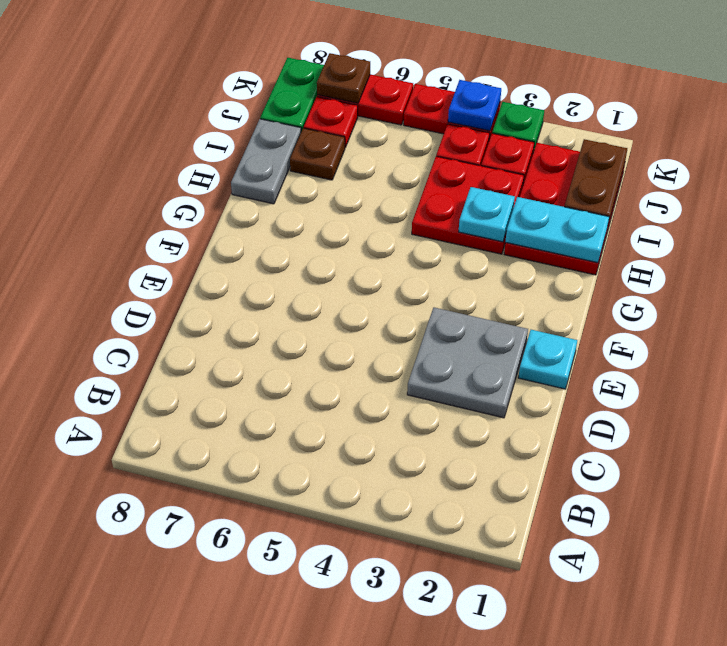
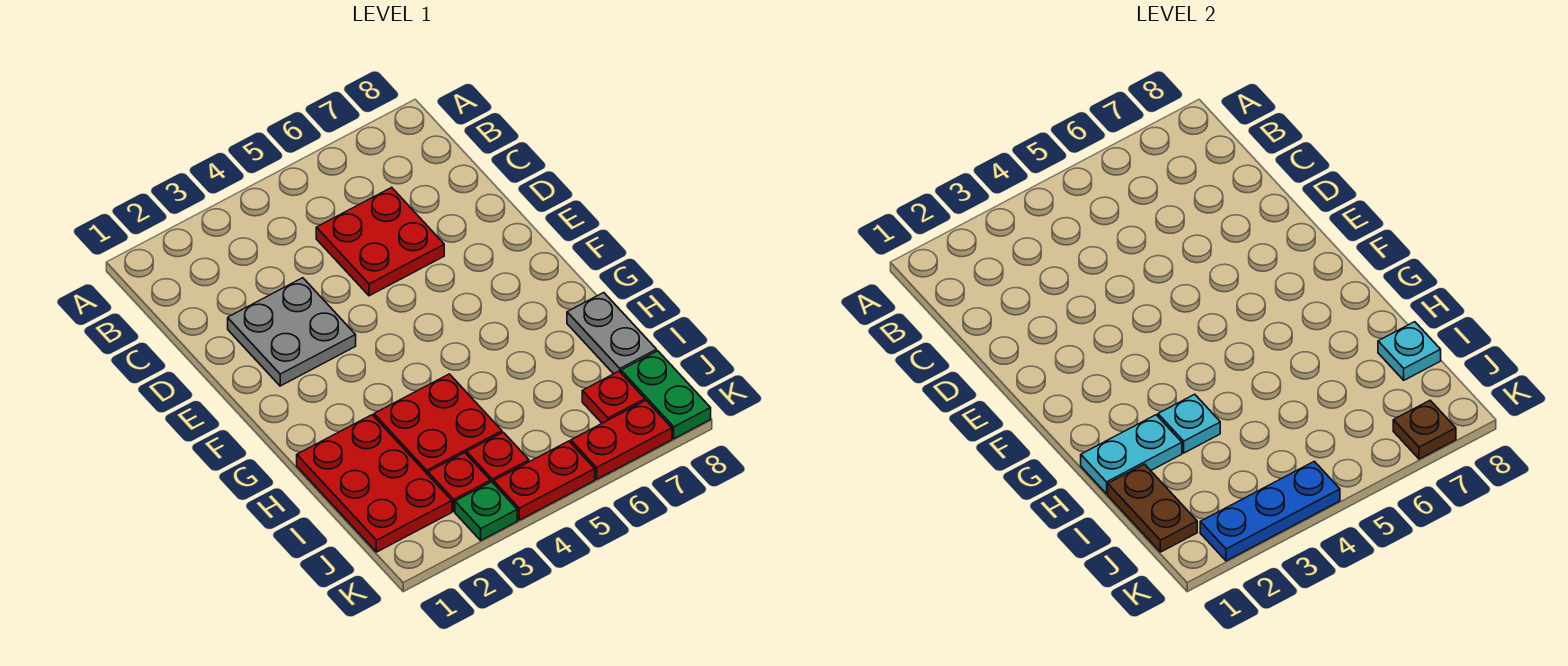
none -> red 2x2 plate [316,187,444,296]
cyan 1x1 plate [518,330,577,389] -> cyan 1x1 plate moved to [1378,322,1441,380]
brown 1x1 plate [290,128,345,180] -> none
blue 1x1 plate [448,80,501,131] -> blue 1x3 plate [1200,461,1340,561]

